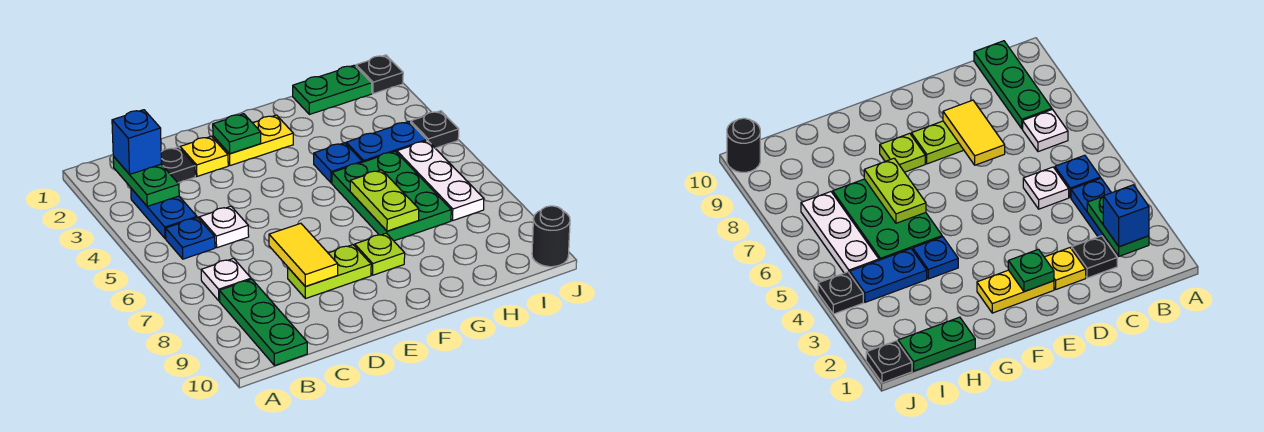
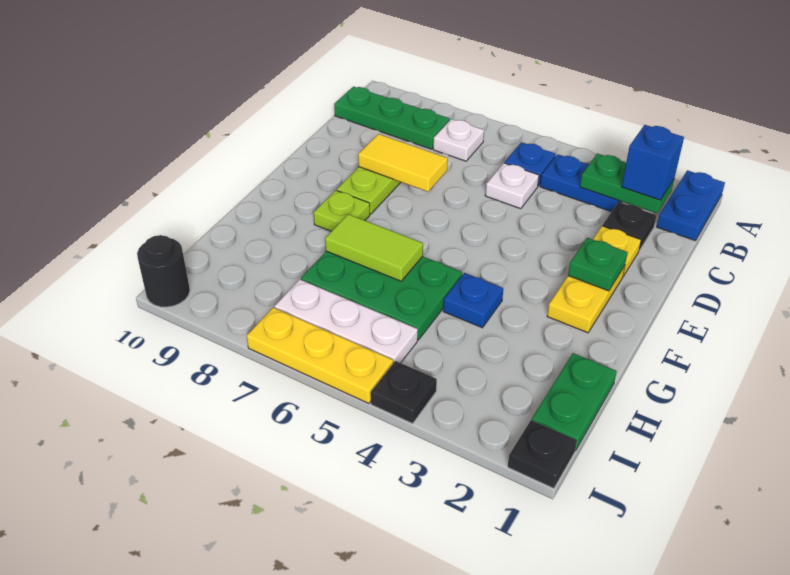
lime 1x2 plate [350,170,419,231] -> lime 1x2 tile [325,214,423,281]
blue 1x2 plate [346,122,427,162] -> blue 1x2 plate moved to [657,170,725,241]
none -> yellow 1x3 plate [247,307,393,404]

